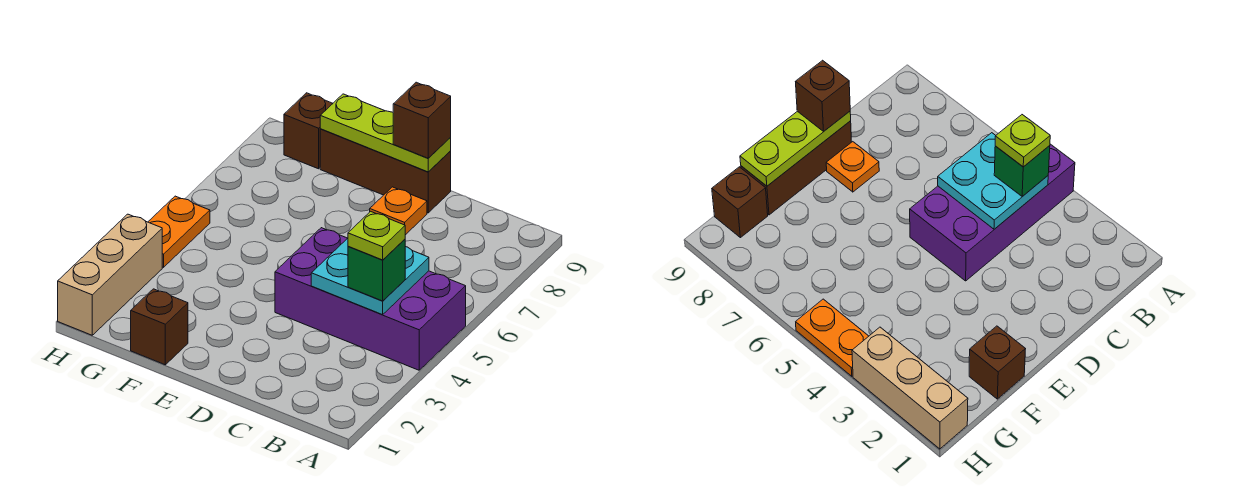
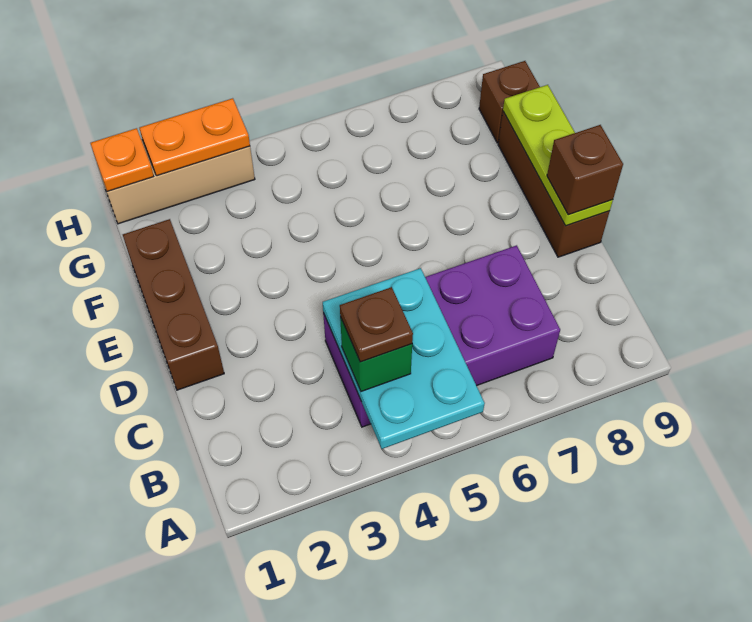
purple 2x4 brick [275,228,466,370] -> purple 2x4 brick turned to [323,245,560,427]
cyan 2x2 plate [311,238,429,315] -> cyan 2x3 plate [323,268,485,449]
lime 1x1 plate [348,211,405,260] -> brown 1x1 plate [340,287,413,362]
orange 1x1 plate [370,187,427,235] -> orange 1x1 plate moved to [90,128,154,192]
brown 1x1 brick [131,289,188,365] -> brown 1x3 brick [123,219,224,390]
orange 1x2 plate [148,196,210,267] -> orange 1x2 plate moved to [139,98,250,176]

